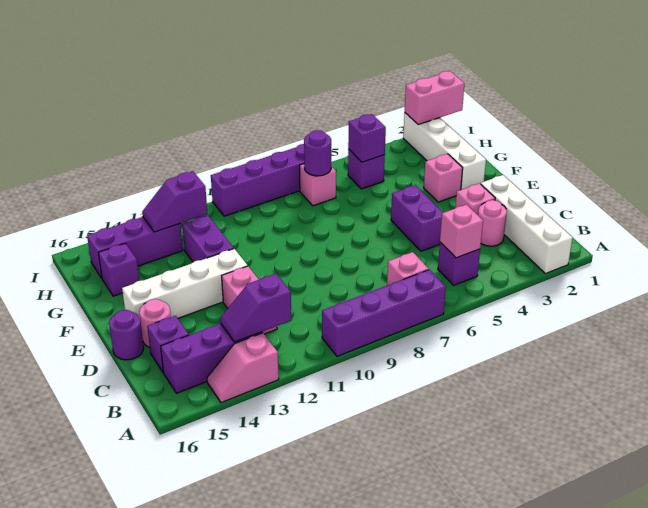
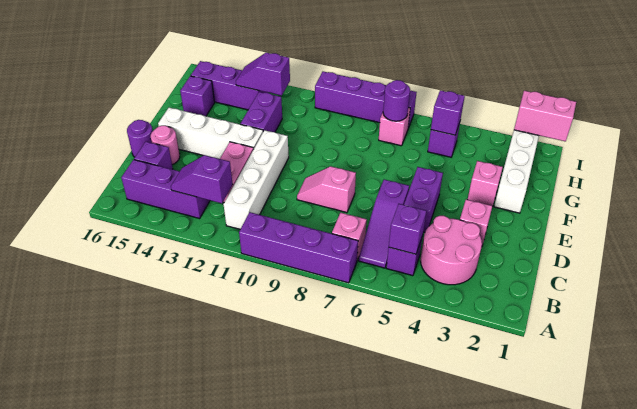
white 1x4 brick [481,175,573,274] -> white 1x4 brick moved to [223,130,289,229]
pink 1x2 slope [207,333,279,403] -> pink 1x2 slope moved to [297,166,356,212]
pink 1x1 brick [440,205,483,258] -> purple 1x1 brick [389,204,426,254]
none -> purple 1x3 slope [359,179,409,268]
pink 1x1 round brick [478,200,507,246] -> pink 2x2 round brick [421,216,482,285]

